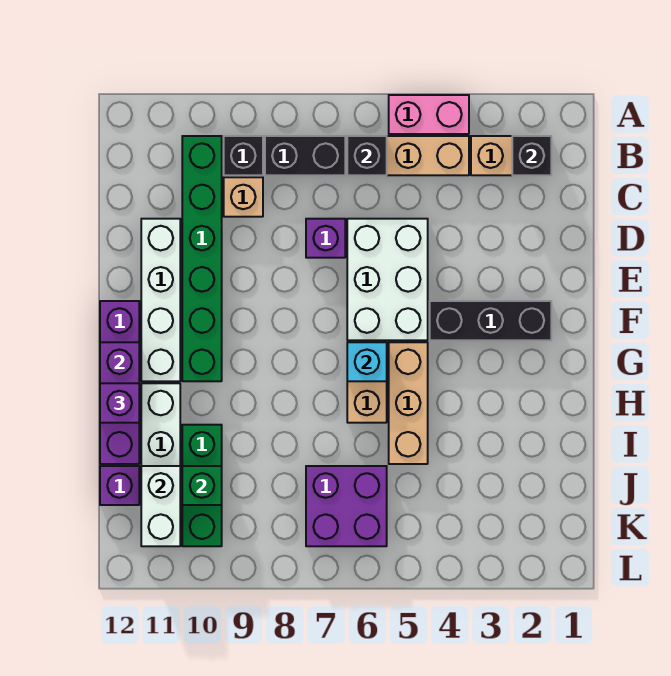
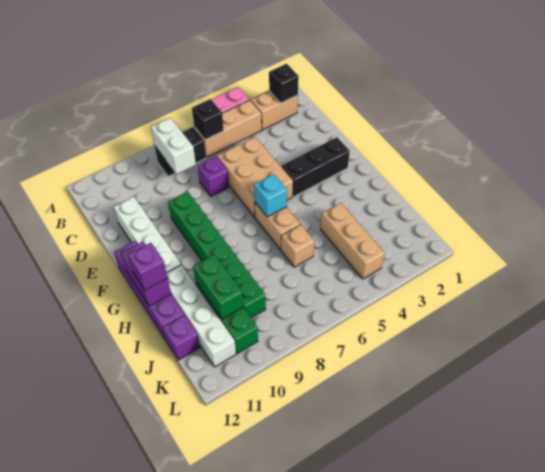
black 1x1 brick [224,136,263,175] -> none
green 1x6 brick [182,136,222,381] -> green 1x6 brick moved to [168,192,266,318]
tan 1x1 brick [224,177,263,217] -> tan 1x1 brick moved to [281,225,314,267]
white 2x3 brick [347,219,428,340] -> tan 2x3 brick [217,137,293,217]
tan 1x3 brick [389,342,428,464] -> tan 1x3 brick moved to [321,203,385,279]
purple 2x2 brick [306,466,387,546] -> none
green 1x1 brick [182,466,222,505] -> green 1x2 brick [193,254,243,319]
white 1x2 brick [141,466,180,546] -> white 1x2 brick moved to [151,118,196,174]

